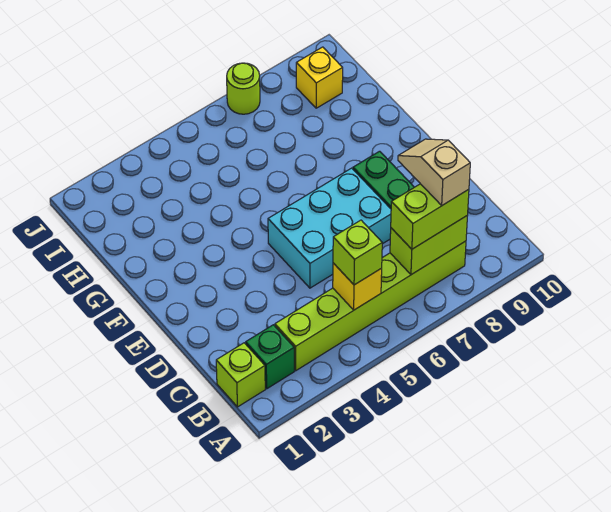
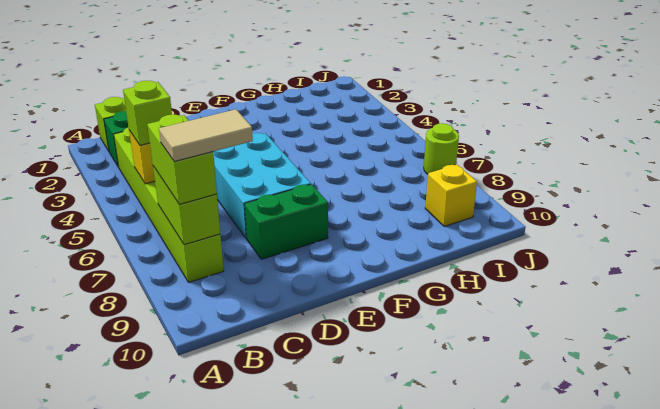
tan 1x2 slope [398,139,470,205] -> tan 1x2 tile [159,109,253,162]

